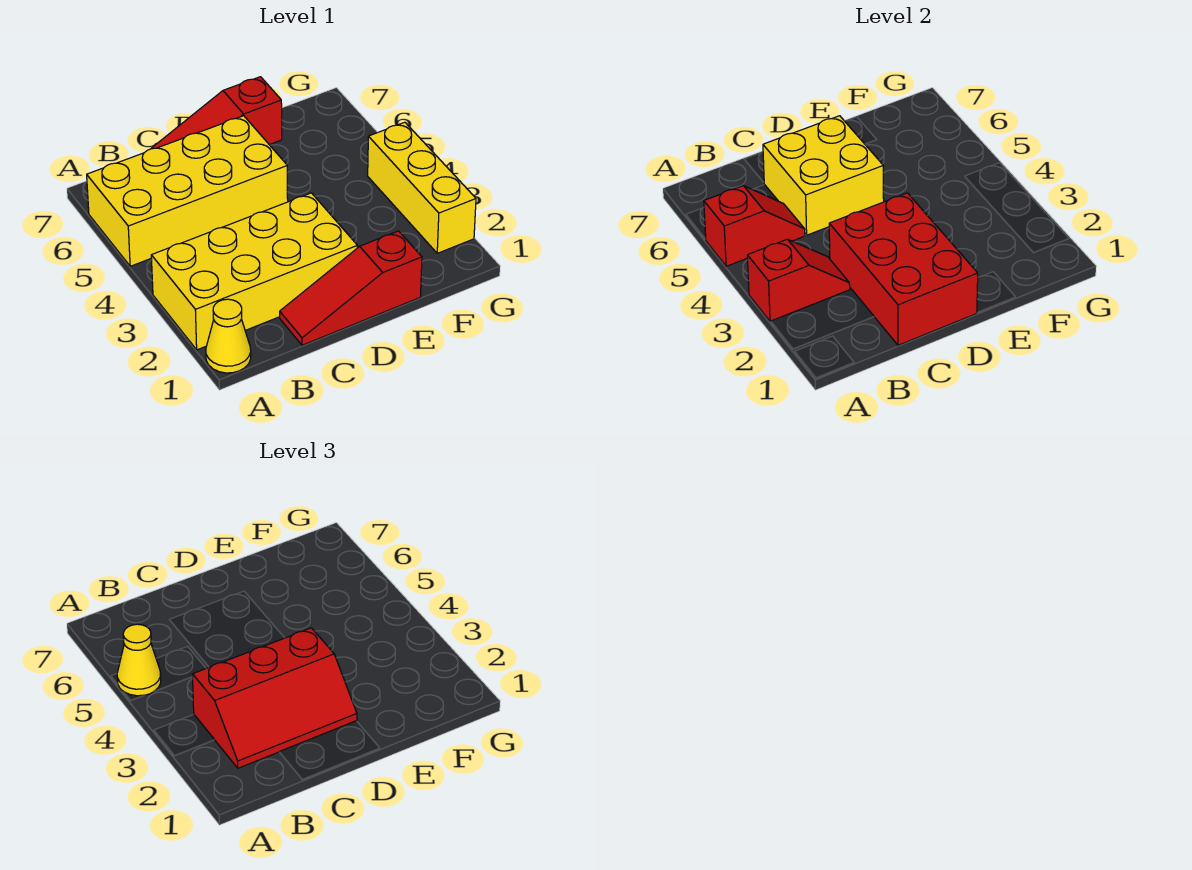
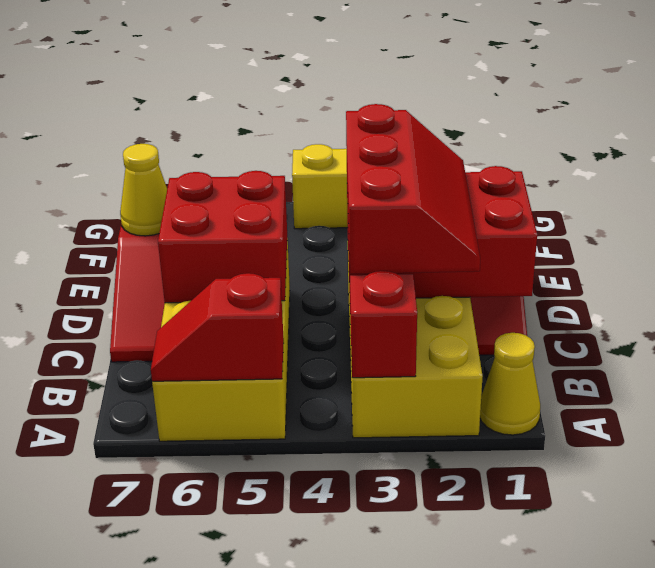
red 1x2 slope [704,186,805,266] -> red 1x2 slope turned to [151,273,284,381]
yellow 1x1 cone [117,624,161,696] -> yellow 1x1 cone moved to [120,144,167,236]
yellow 2x2 brick [763,116,884,235] -> red 2x2 brick [158,171,287,303]

